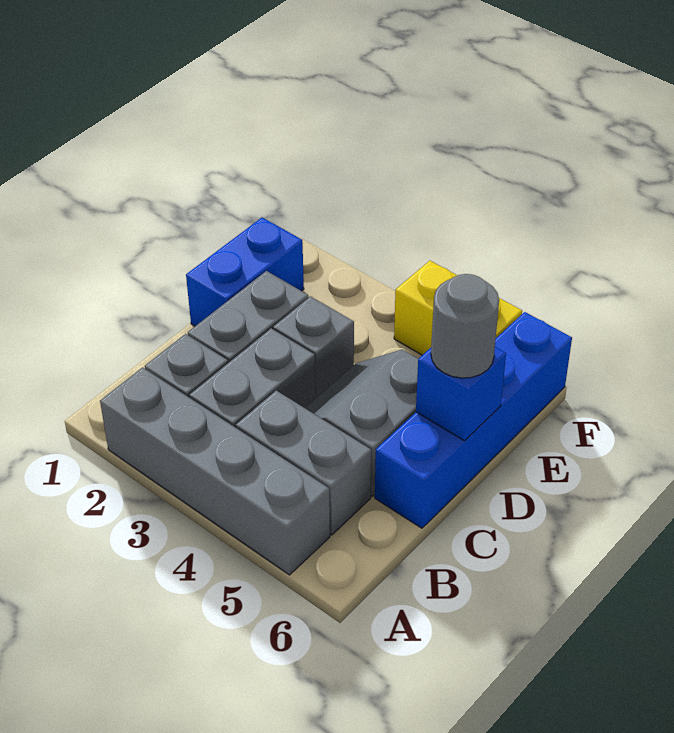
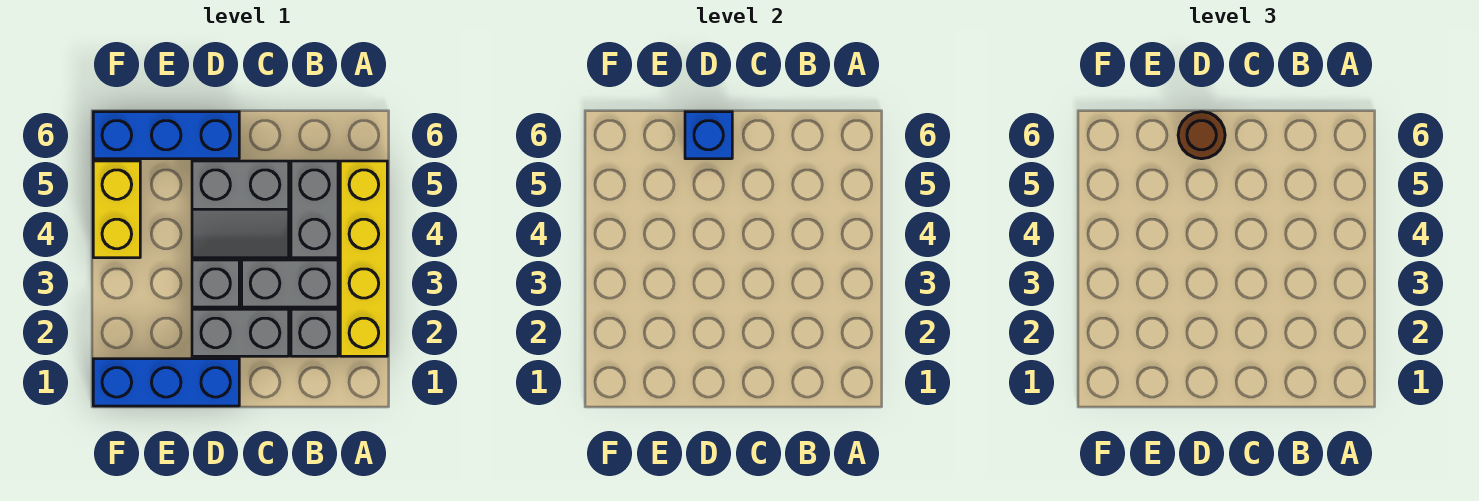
grey 1x4 brick [100,367,330,575] -> yellow 1x4 brick [340,161,387,356]
blue 1x4 brick [375,312,572,528] -> blue 1x3 brick [93,112,239,159]
blue 1x2 brick [186,218,304,326] -> blue 1x3 brick [93,359,239,406]
grey 1x1 round brick [431,274,499,378] -> brown 1x1 round brick [1178,112,1225,159]

